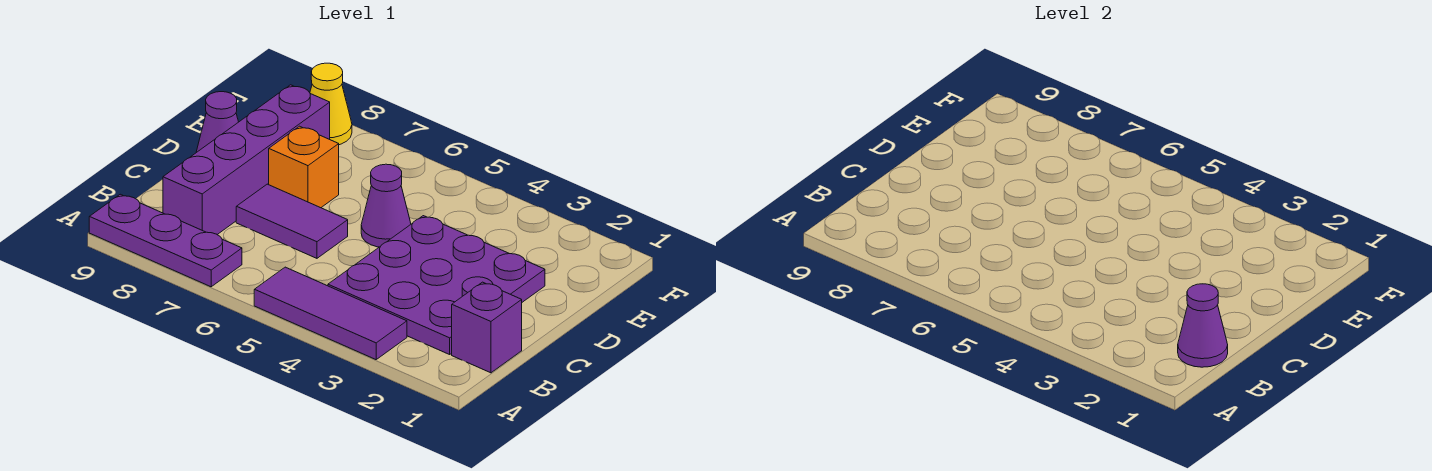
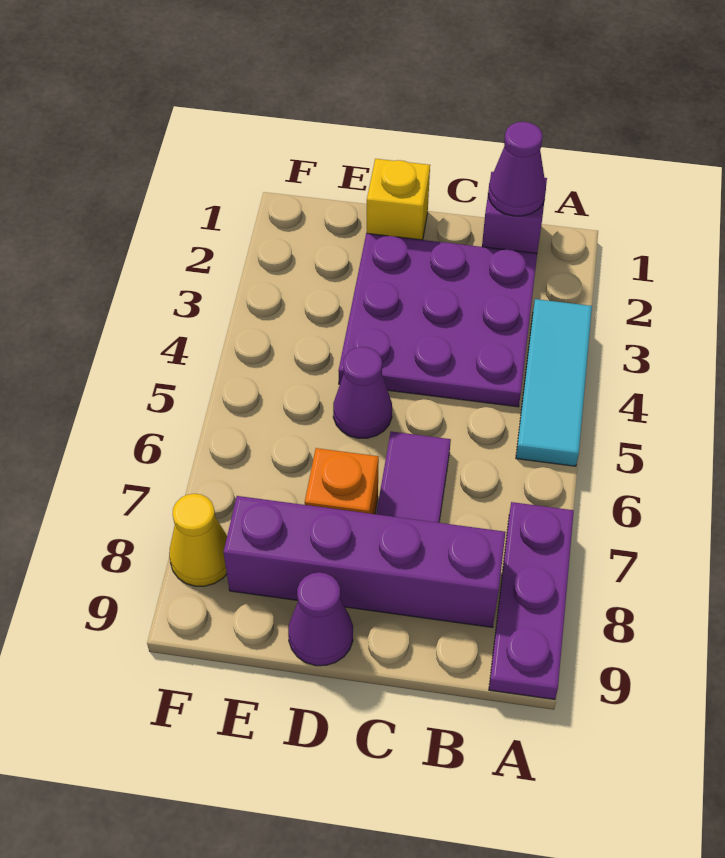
purple 1x3 tile [254,267,407,360] -> cyan 1x3 tile [516,299,592,466]
none -> yellow 1x1 brick [367,159,430,240]

